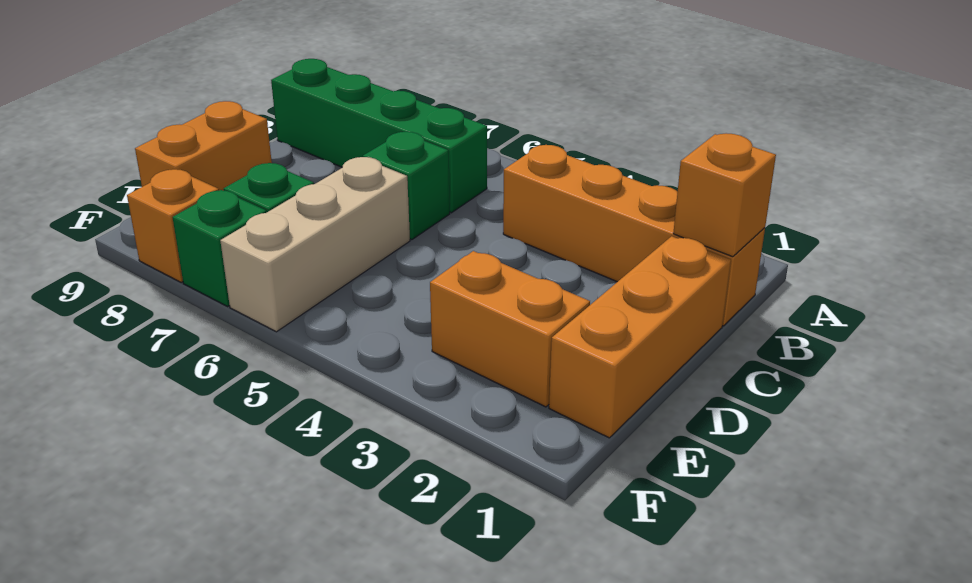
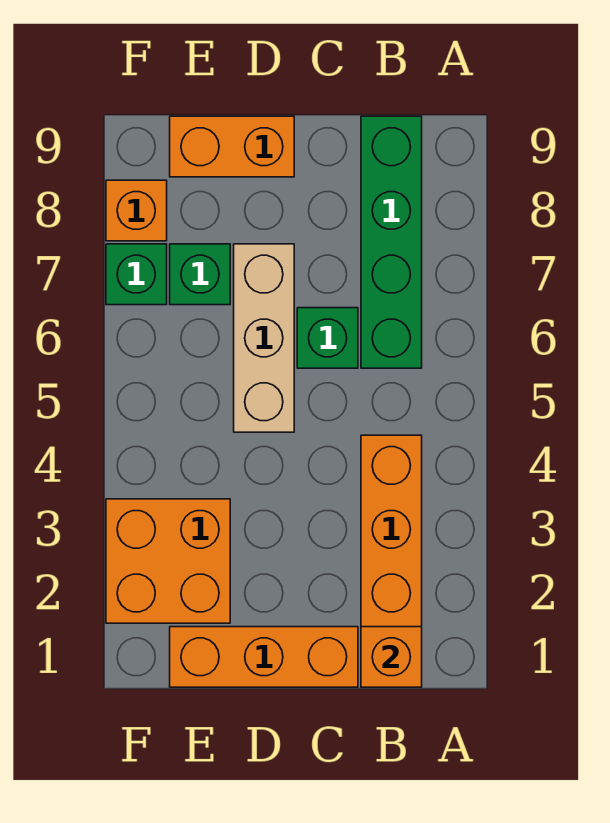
tan 1x3 brick [220,157,410,332] -> tan 1x3 brick turned to [234,244,294,432]
orange 1x2 brick [430,251,590,407] -> orange 2x2 brick [106,499,230,623]

